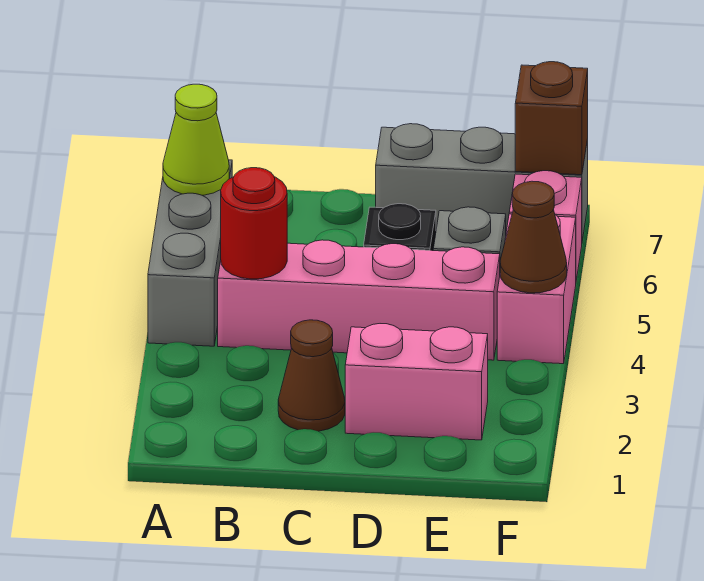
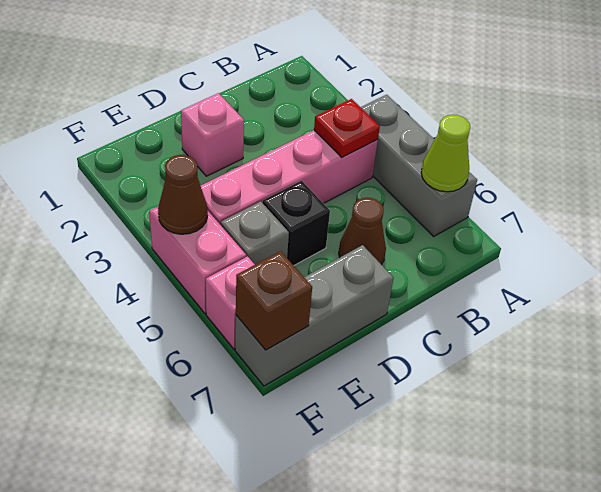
red 1x1 round brick [221,168,287,279] -> red 1x1 plate [314,99,380,157]
brown 1x1 cone [278,320,345,431] -> brown 1x1 cone moved to [339,198,386,265]
pink 1x2 brick [345,324,488,440] -> pink 1x1 brick [181,93,244,176]

